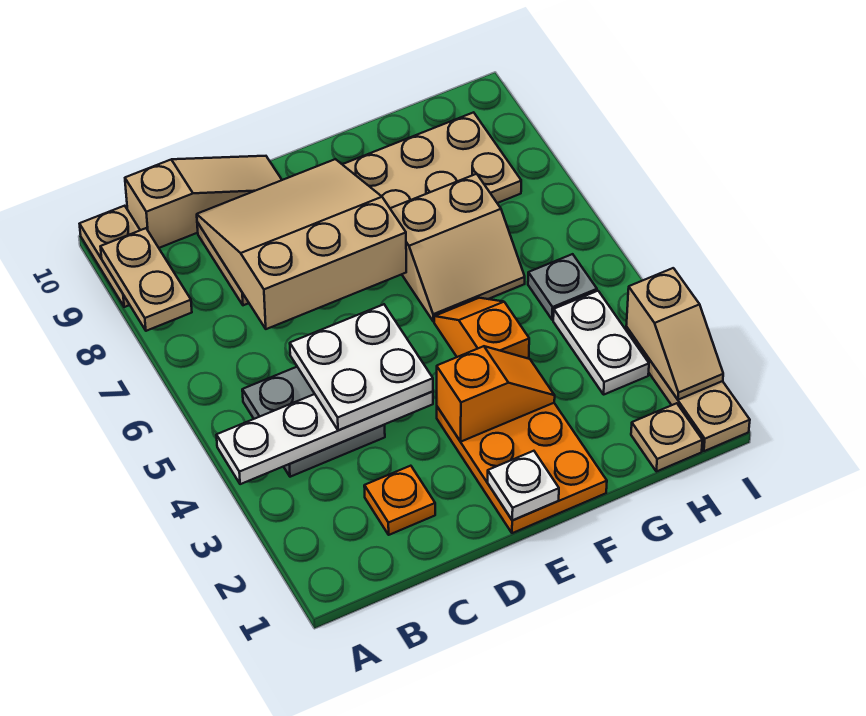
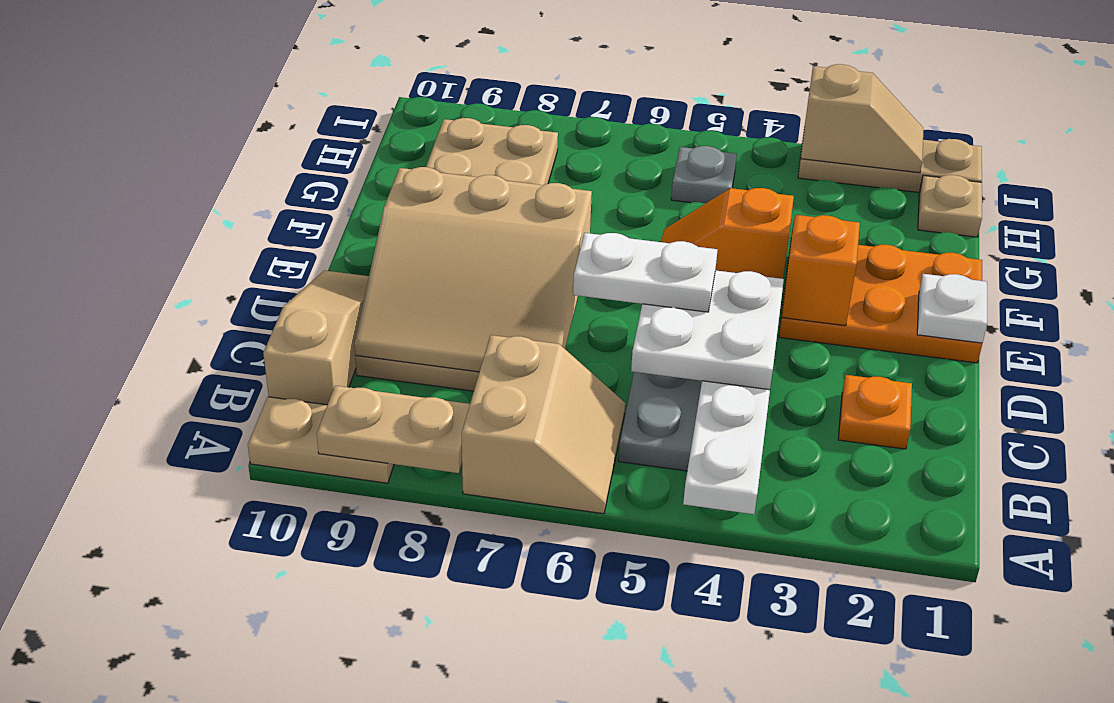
tan 3x3 slope [197,159,406,329] -> tan 3x3 slope turned to [354,167,592,372]
tan 2x2 slope [390,174,525,321] -> tan 2x2 slope moved to [462,335,625,514]
white 1x2 plate [553,291,649,394] -> white 1x2 plate moved to [573,233,717,312]

